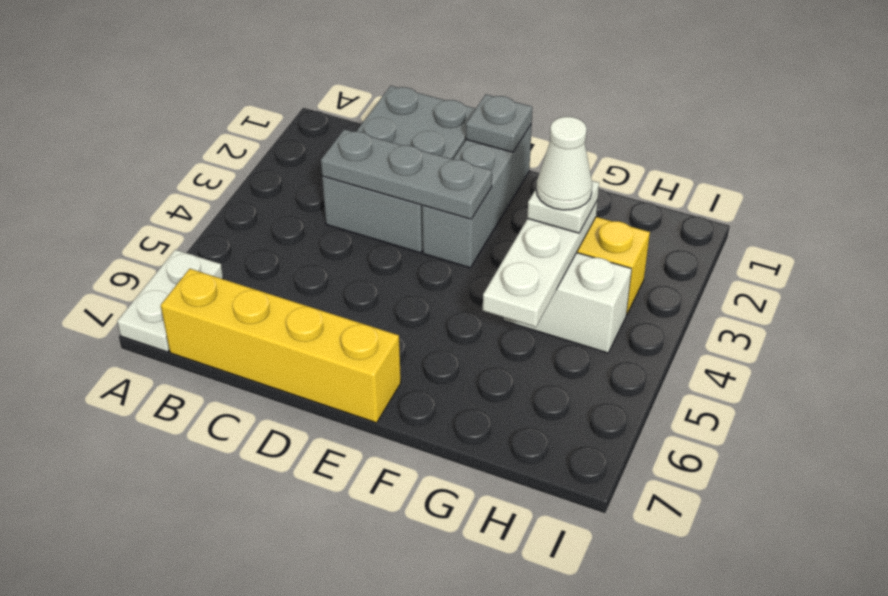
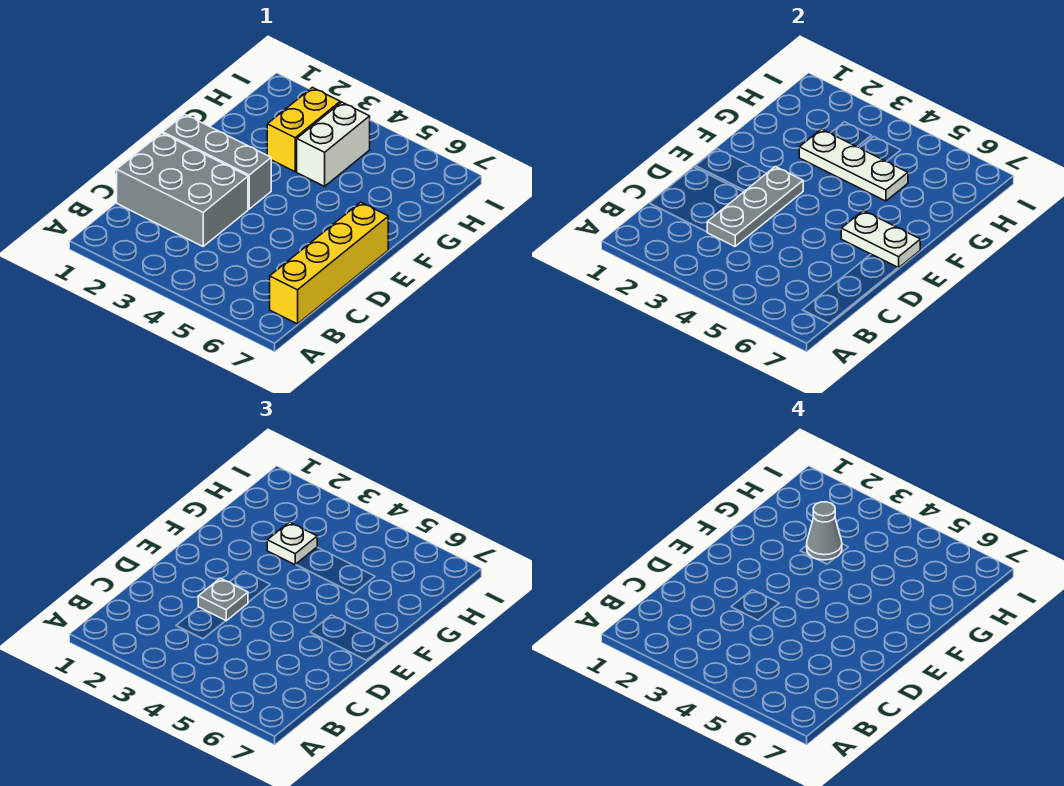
white 1x2 plate [117,250,223,352] -> white 1x2 plate moved to [841,211,920,268]
grey 1x1 plate [466,94,532,152] -> grey 1x1 plate moved to [198,578,248,621]
white 1x1 cone [536,117,592,210] -> grey 1x1 cone [807,502,842,560]

